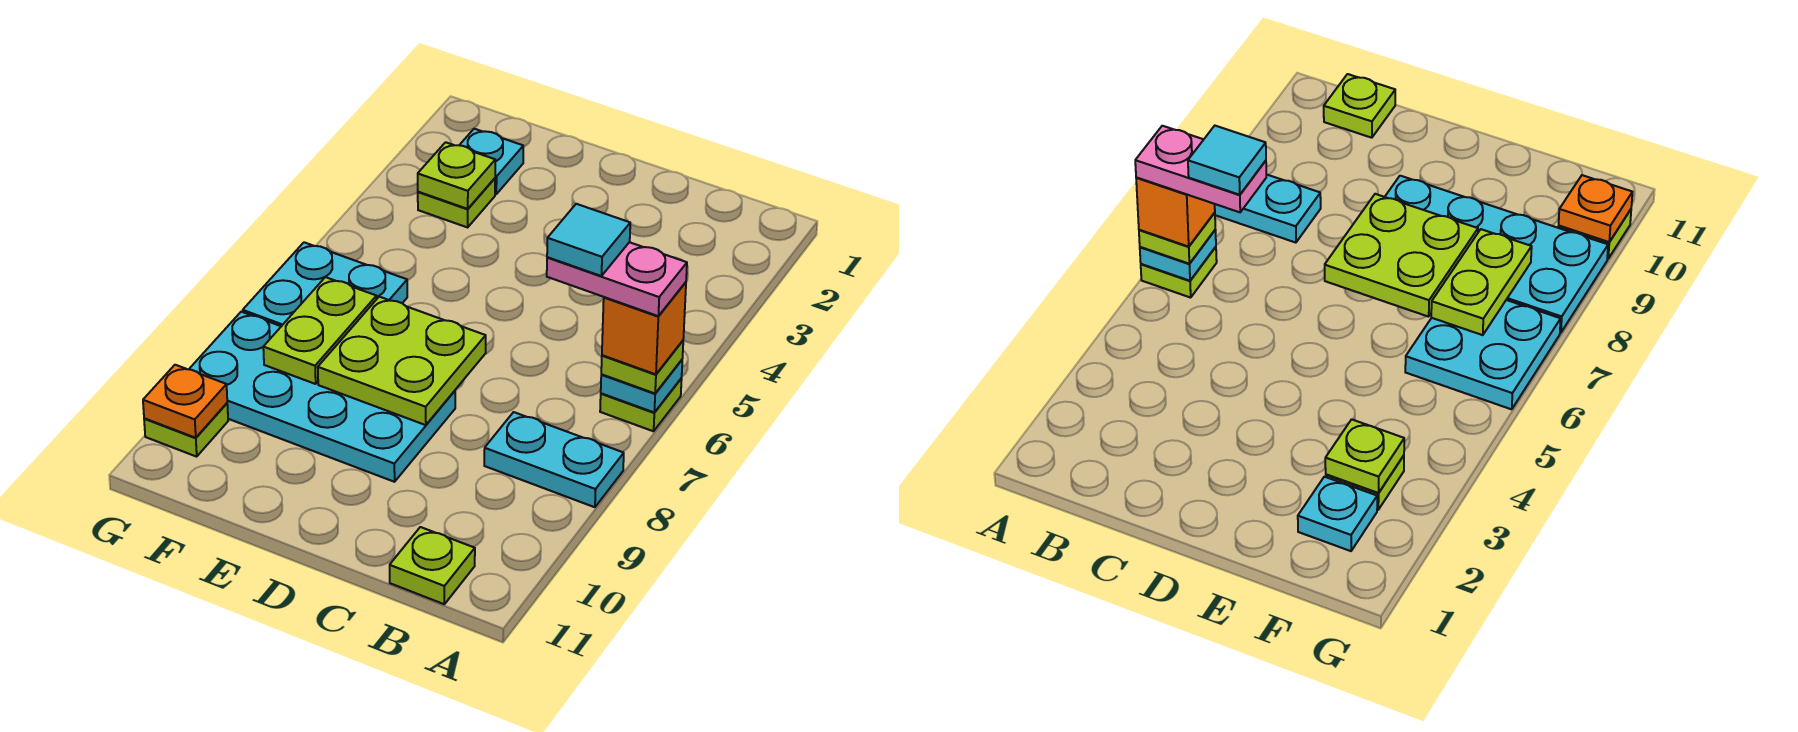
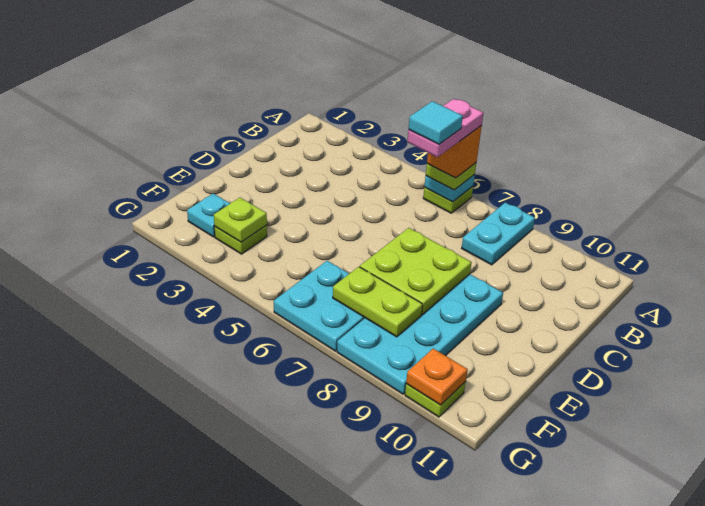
lime 1x1 plate [390,527,475,604] -> none

